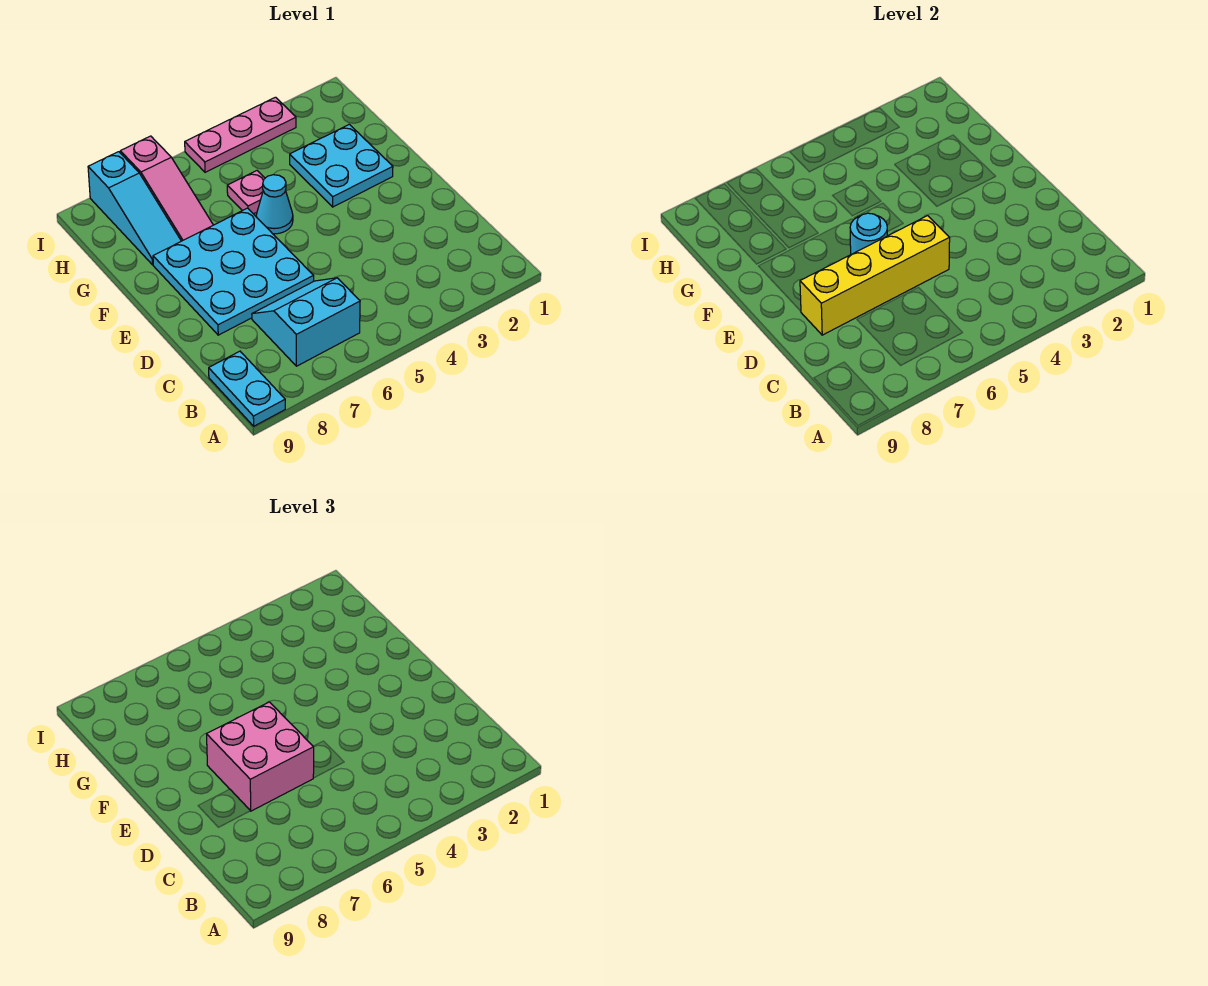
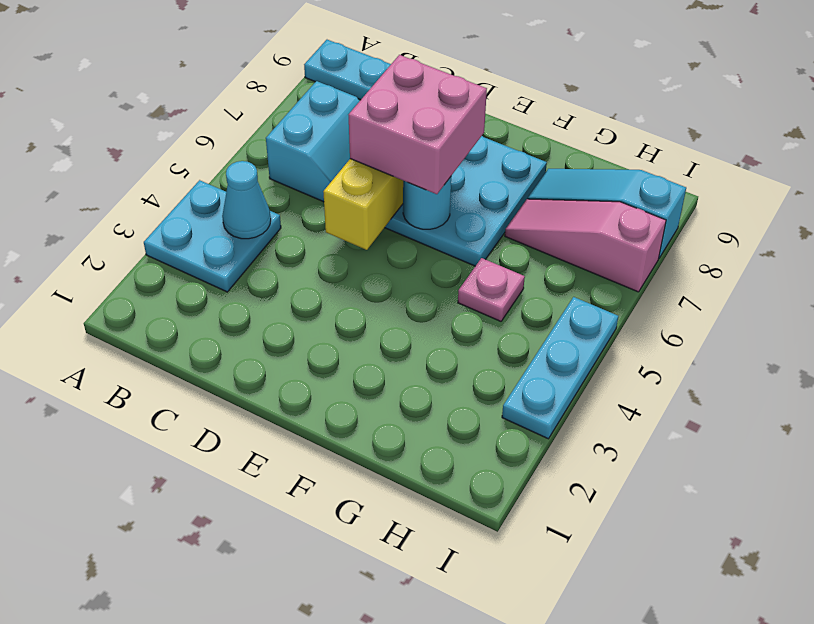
cyan 2x2 plate [290,124,393,207] -> cyan 2x2 plate moved to [144,180,281,292]
cyan 1x1 cone [256,175,293,234] -> cyan 1x1 cone moved to [222,161,271,239]
pink 1x3 plate [185,97,296,172] -> cyan 1x3 plate [502,297,618,439]

